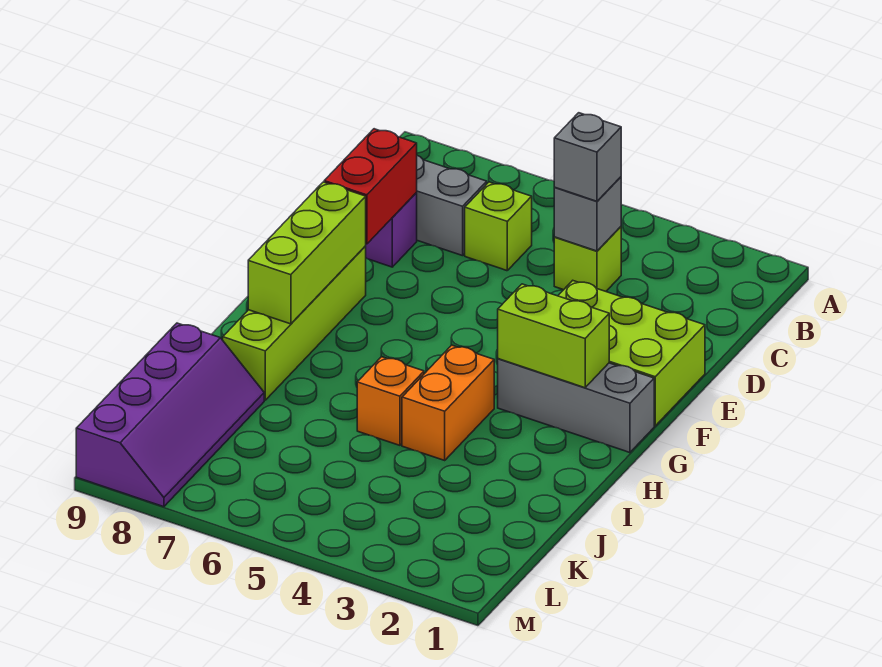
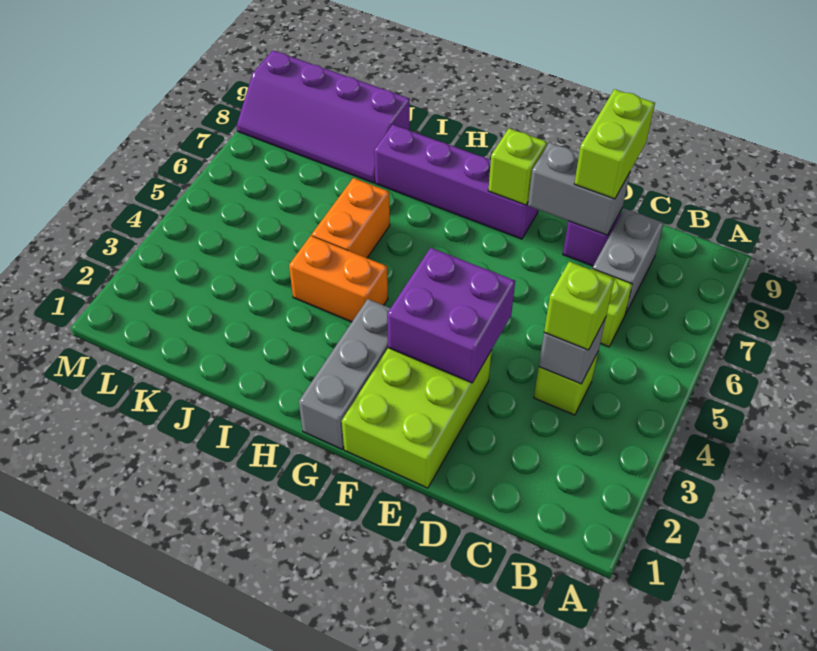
grey 1x1 brick [554,113,621,201] -> lime 1x1 brick [544,262,614,350]
red 1x2 brick [324,129,417,244] -> grey 1x2 brick [528,143,630,235]
none -> purple 2x2 brick [387,248,515,383]
lime 1x4 brick [223,246,366,400] -> purple 1x4 brick [374,125,538,239]
lime 1x3 brick [248,182,366,324] -> lime 1x1 brick [488,128,547,205]
lime 1x2 brick [498,284,609,388] -> lime 1x2 brick moved to [574,89,655,199]
orange 1x1 brick [357,357,424,445] -> orange 1x2 brick [312,178,390,258]

